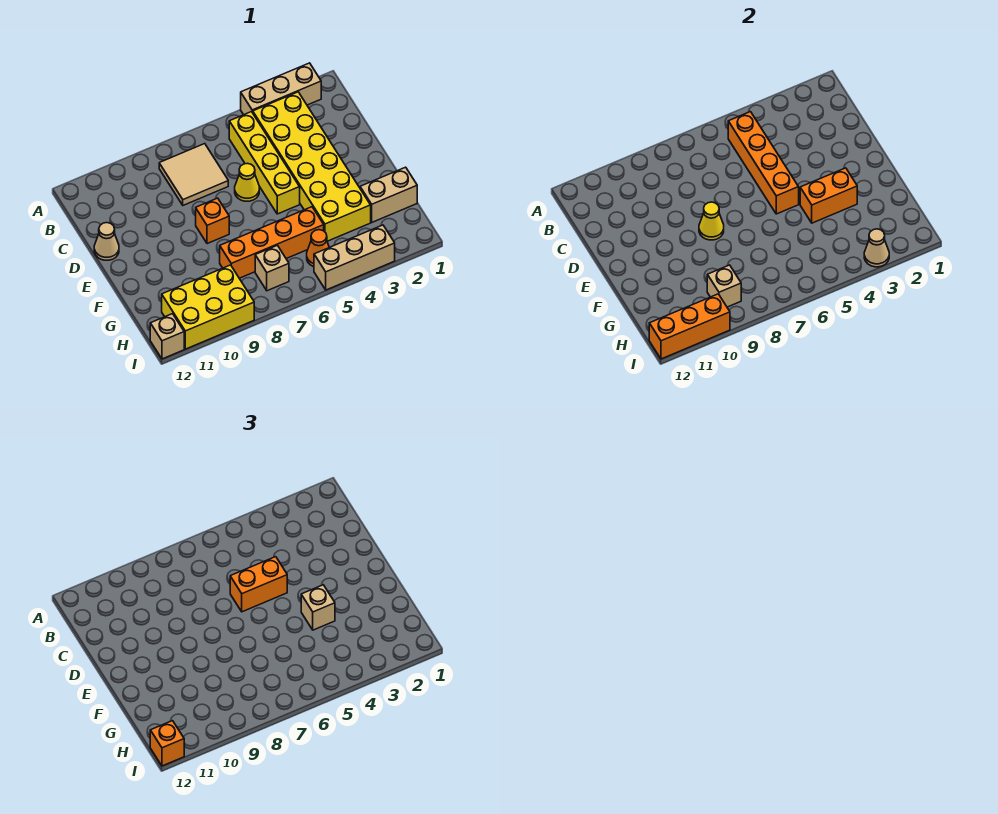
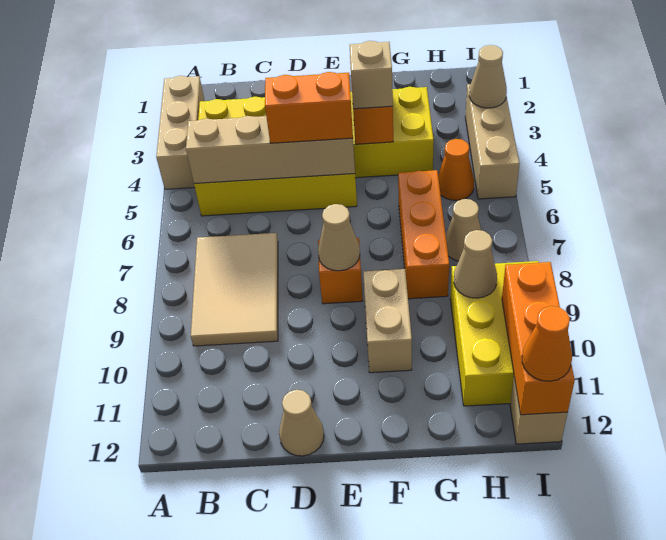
orange 1x4 brick [728,112,799,214] -> tan 1x4 brick [186,116,355,184]
tan 2x2 tile [159,144,228,205] -> tan 2x3 tile [191,233,278,346]
orange 1x2 brick [230,557,287,612] -> orange 1x2 brick turned to [265,72,353,143]
yellow 1x1 cone [235,163,259,201] -> none
yellow 1x1 cone [699,202,724,240] -> tan 1x1 cone [318,204,360,271]
tan 1x2 brick [360,167,417,222] -> tan 1x2 brick moved to [363,269,412,373]
orange 1x4 brick [220,207,324,278] -> orange 1x3 brick [398,170,449,299]
tan 1x1 brick [255,245,289,291] -> tan 1x1 cone [446,199,481,261]
tan 1x1 brick [707,265,741,307] -> tan 1x1 cone [454,230,497,298]
orange 1x1 brick [150,721,184,766] -> orange 1x1 cone [522,306,572,381]

